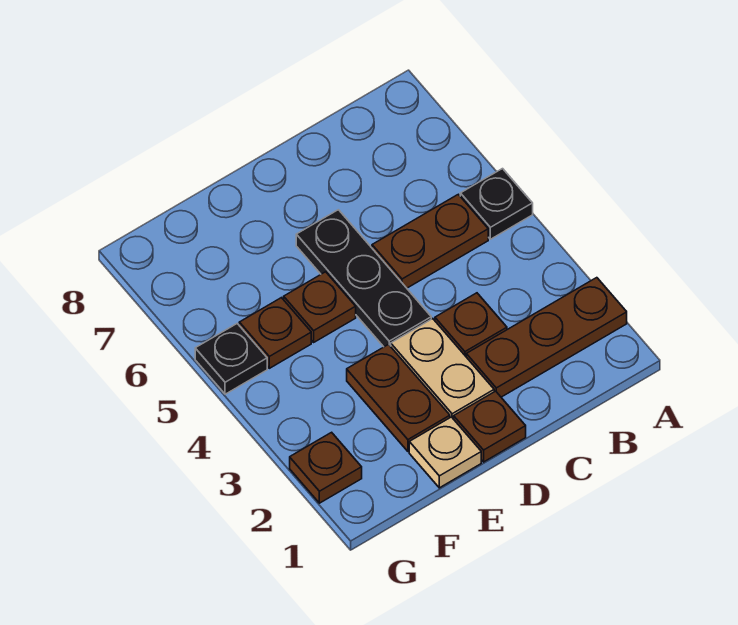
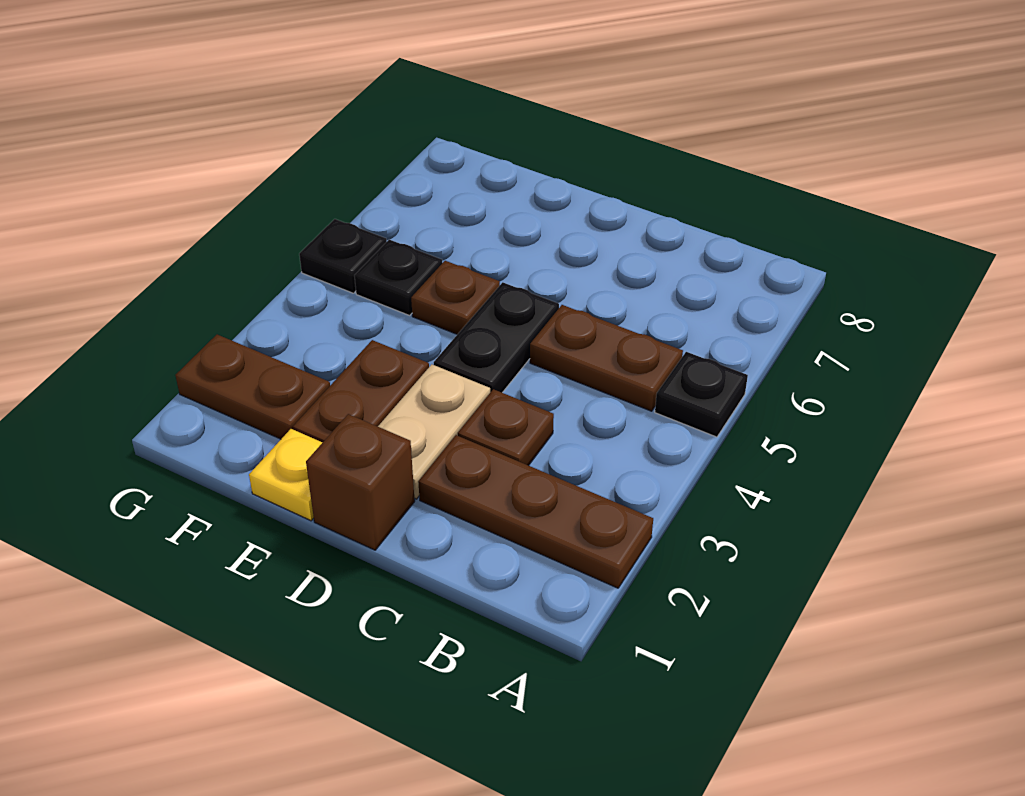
brown 1x1 plate [454,391,526,462] -> brown 1x1 brick [306,414,415,550]
black 1x3 plate [296,210,431,347] -> black 1x2 plate [434,282,559,393]
tan 1x1 plate [409,417,481,488] -> yellow 1x1 plate [249,429,323,521]
brown 1x1 plate [239,298,311,368] -> black 1x1 plate [354,239,442,315]
brown 1x1 plate [290,432,362,503] -> brown 1x2 plate [175,335,330,439]

